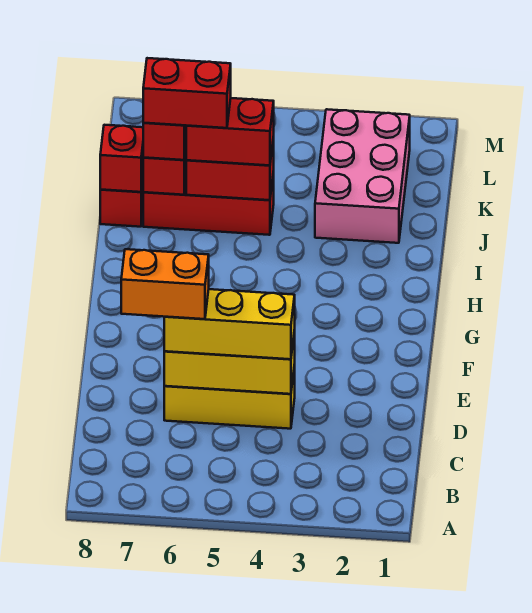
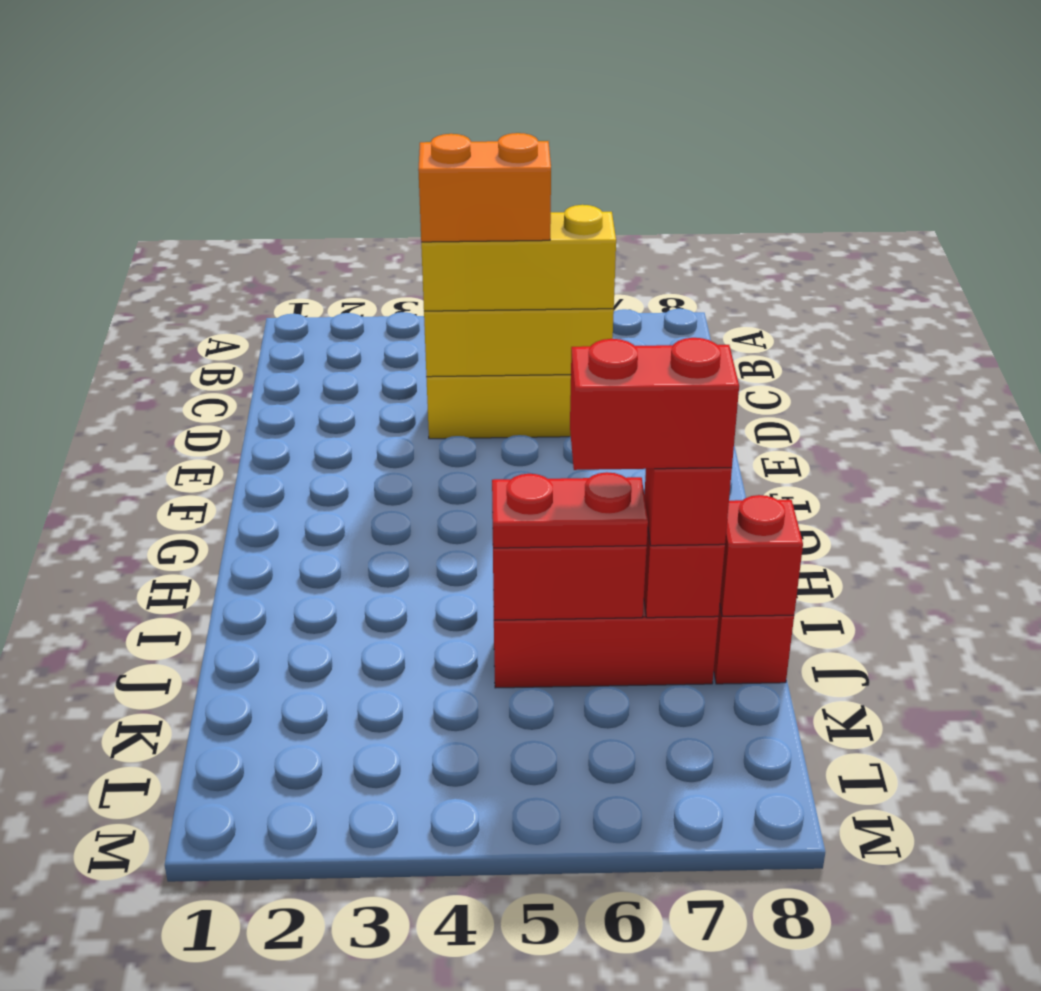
orange 1x2 brick [121,249,209,319] -> orange 1x2 brick moved to [418,133,551,242]
pink 2x3 brick [315,109,410,243] -> none
red 1x2 brick [186,98,274,165] -> red 1x2 plate [492,472,648,548]

